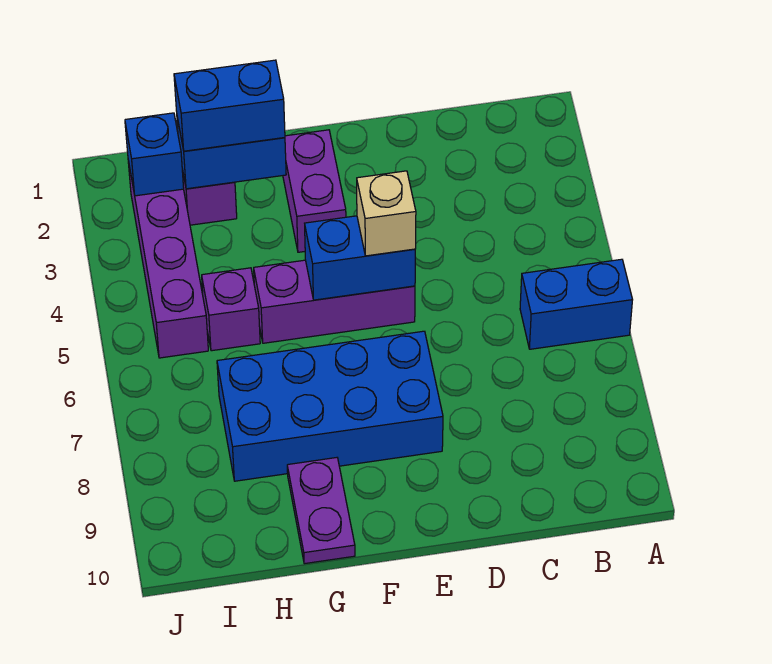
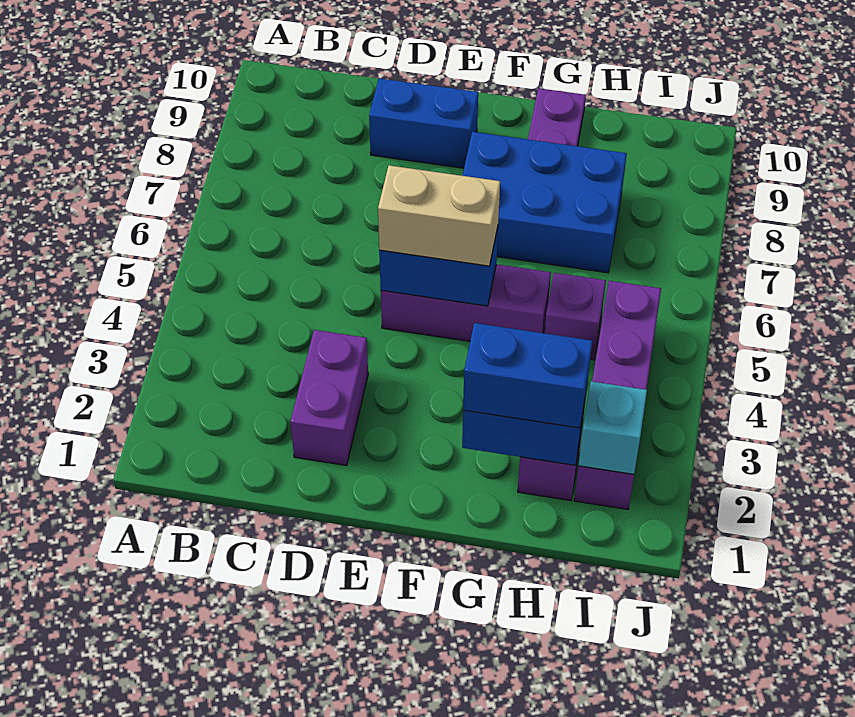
blue 1x2 brick [520,259,632,349] -> blue 1x2 brick moved to [369,78,478,168]
tan 1x1 brick [357,171,416,256] -> tan 1x2 brick [378,165,500,266]
blue 2x4 brick [217,331,443,481] -> blue 2x3 brick [463,132,627,273]
purple 1x2 brick [283,130,346,252] -> purple 1x2 brick moved to [290,330,368,465]
blue 1x1 brick [125,113,184,196] -> cyan 1x1 brick [578,381,647,474]

